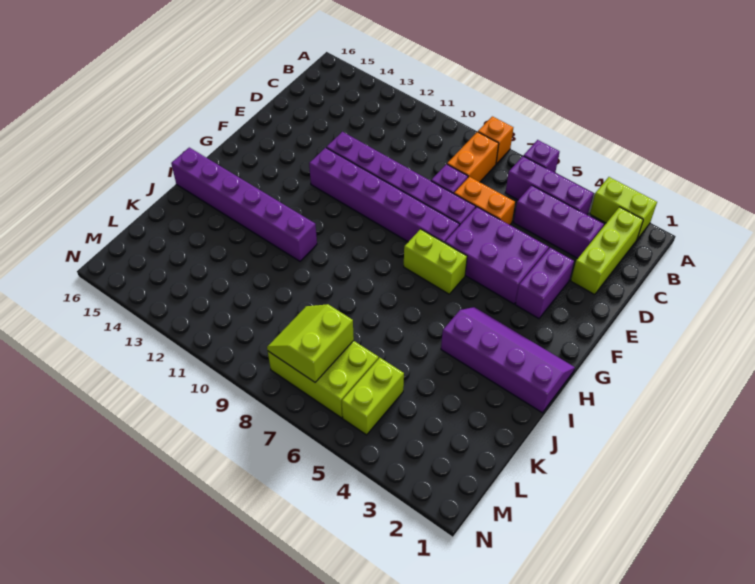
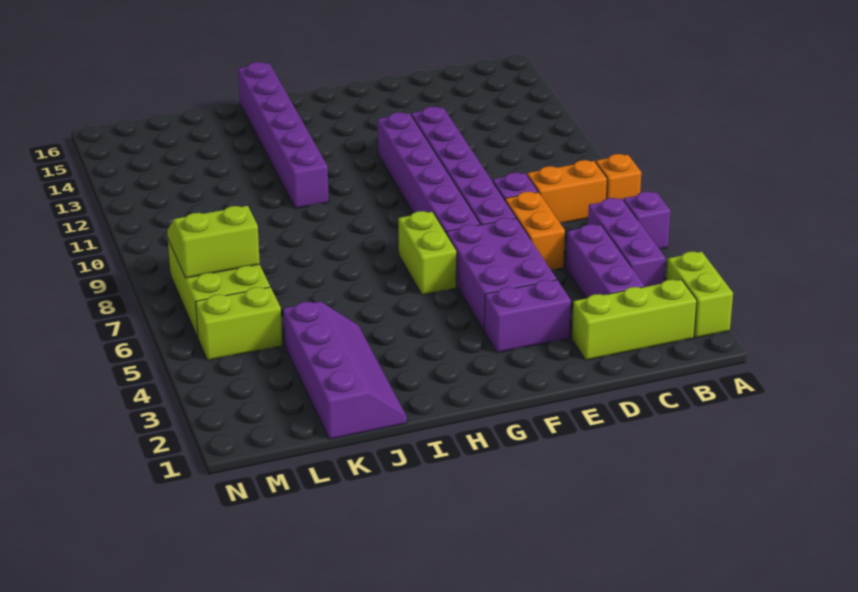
purple 2x4 slope [441,307,575,413] -> purple 2x4 slope moved to [283,301,407,439]

